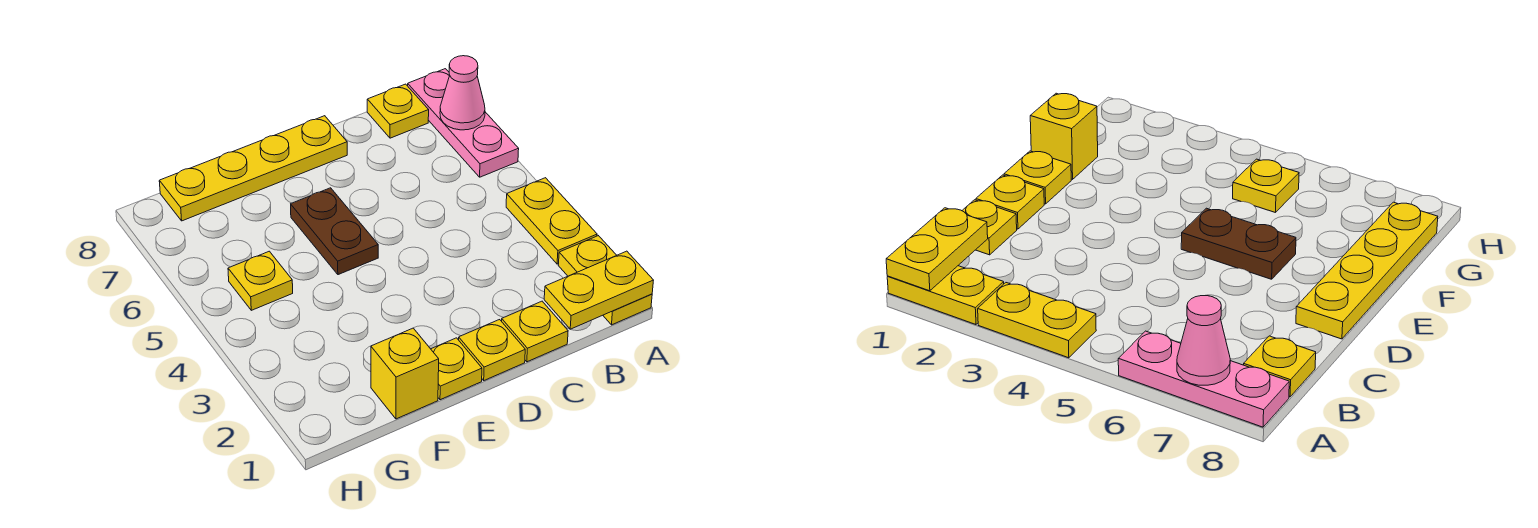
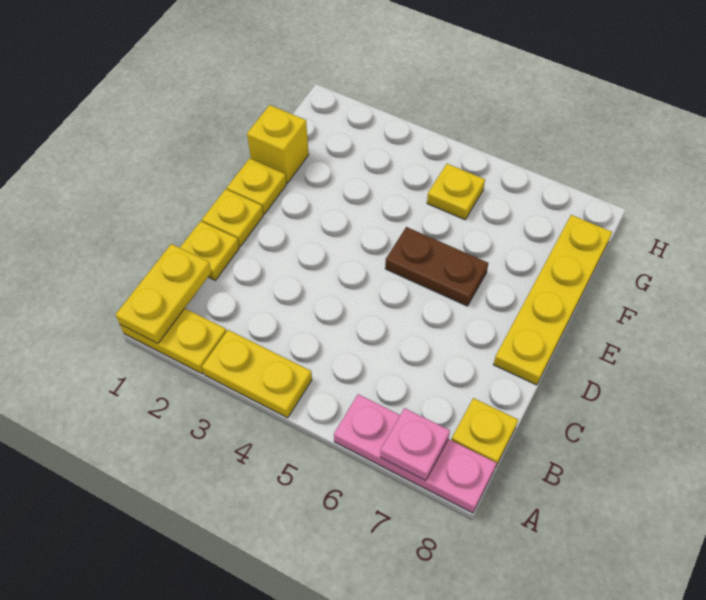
pink 1x1 cone [440,56,485,130] -> pink 1x1 plate [380,408,450,481]

